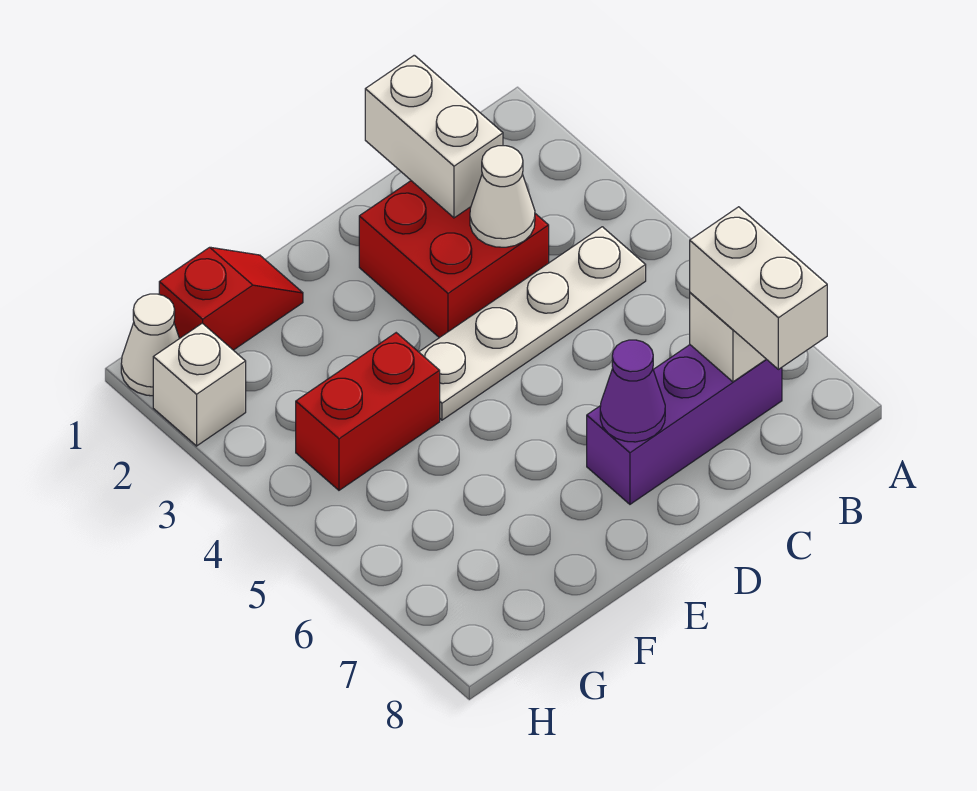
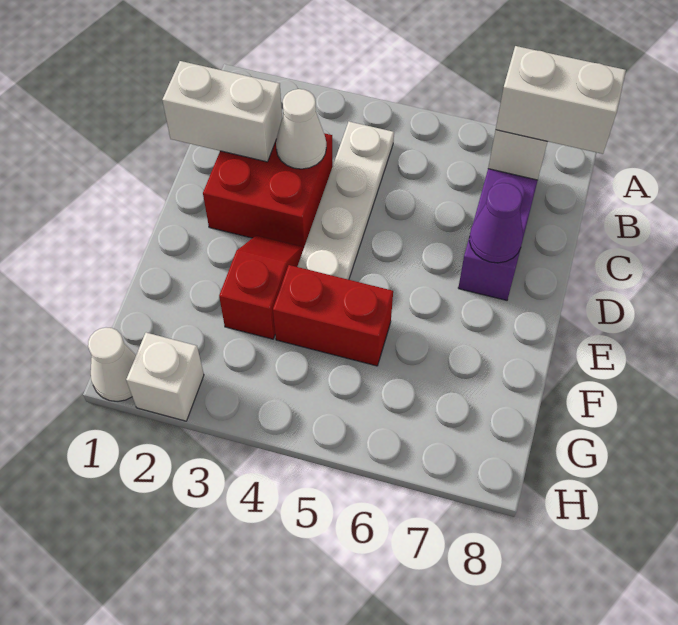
red 1x2 slope [159,247,303,350] -> red 1x2 slope moved to [219,235,304,339]
red 1x2 brick [296,333,440,490] -> red 1x2 brick turned to [273,265,393,366]

